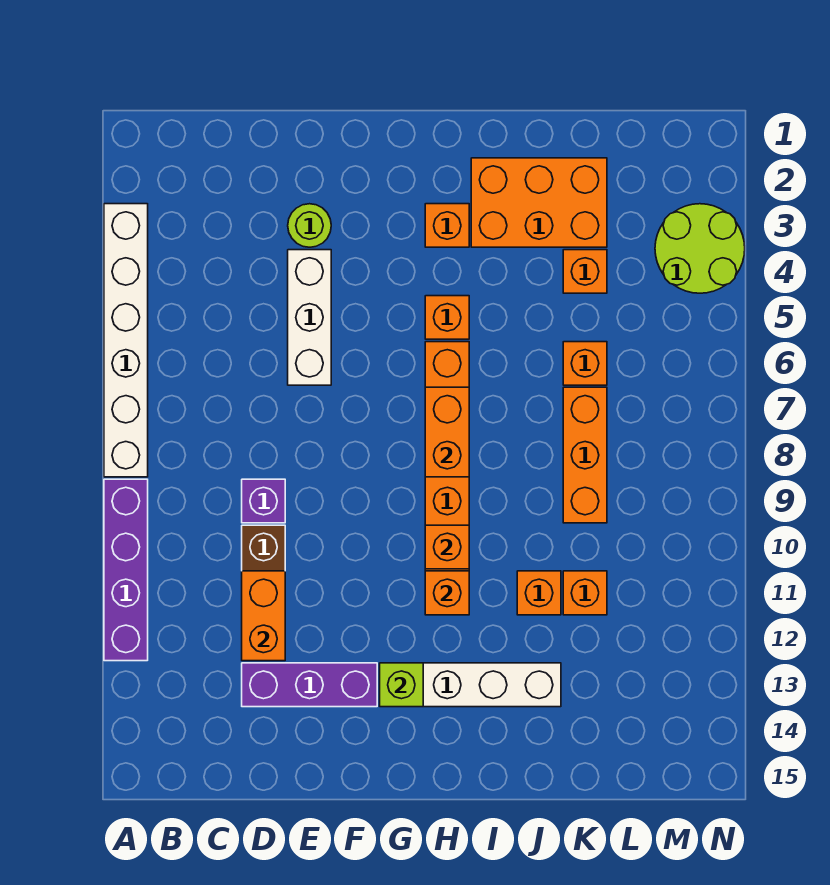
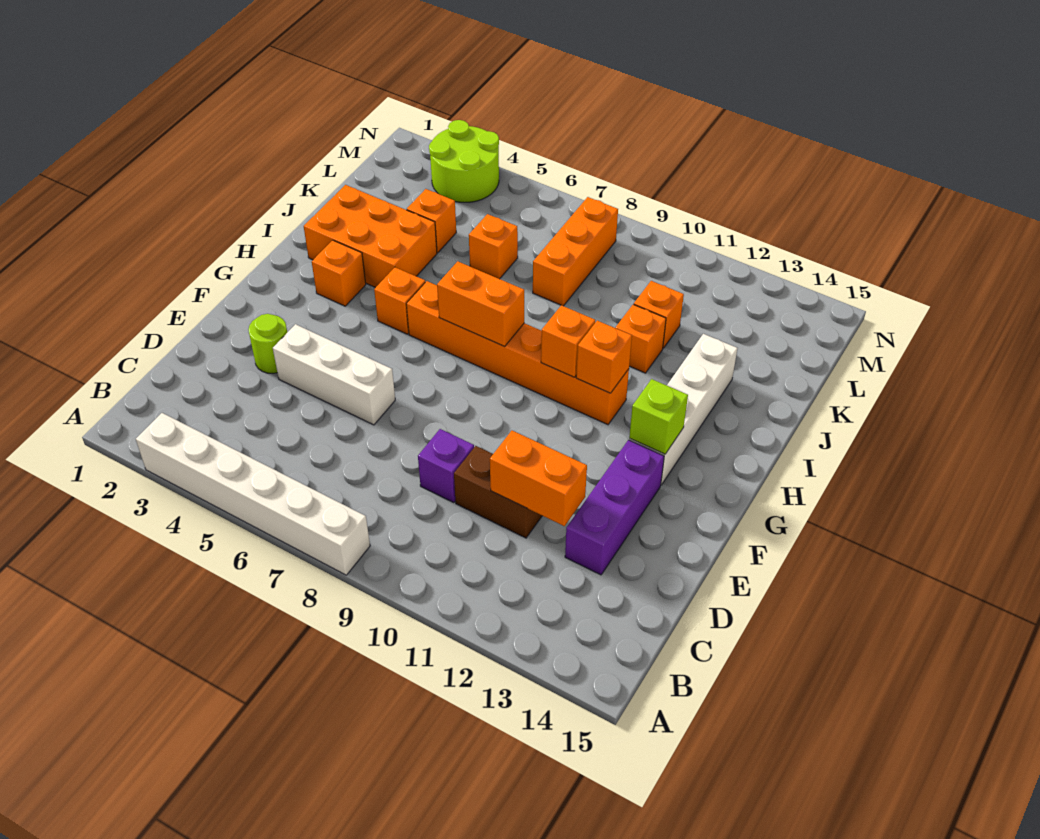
purple 1x4 brick [104,479,148,661] -> none
orange 2x3 brick [471,158,607,247] -> orange 2x3 brick turned to [304,185,437,288]
orange 1x3 brick [563,387,607,523] -> orange 1x3 brick turned to [533,197,618,306]

